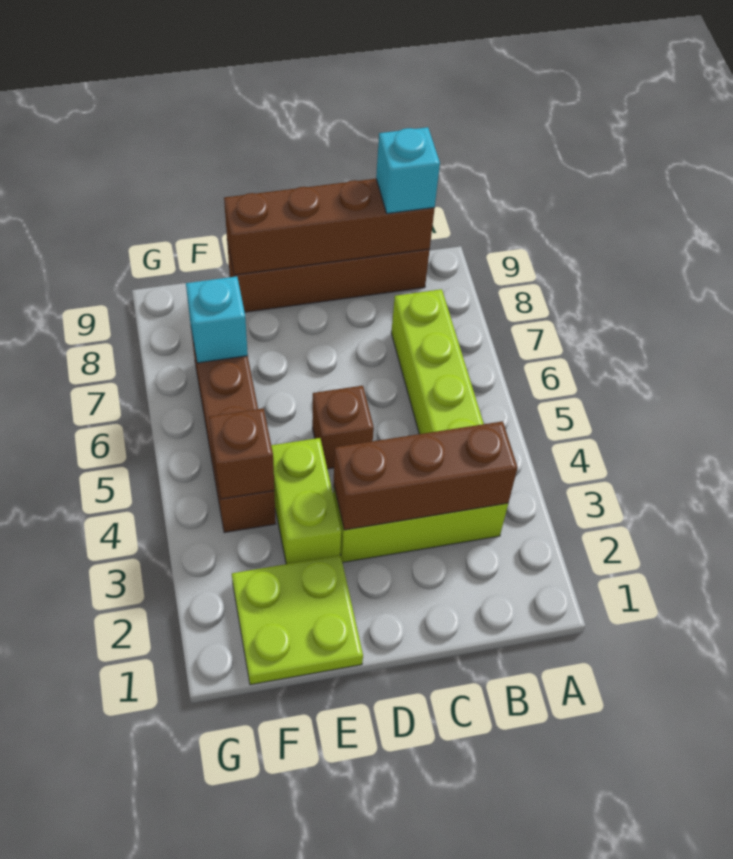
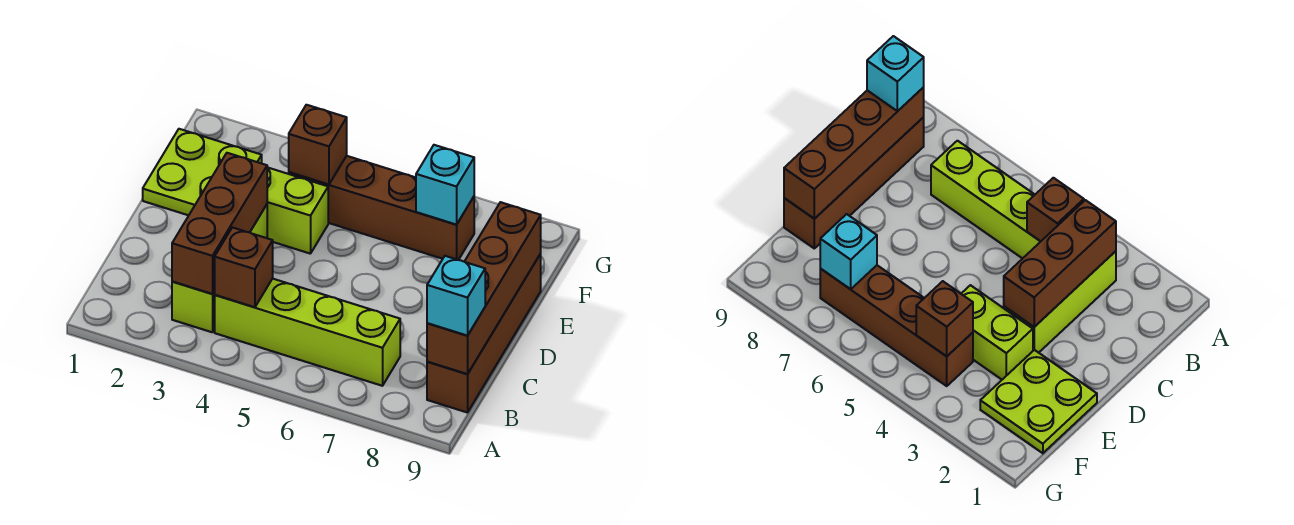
brown 1x1 brick [312,386,374,469] -> brown 1x1 brick moved to [215,227,273,307]

